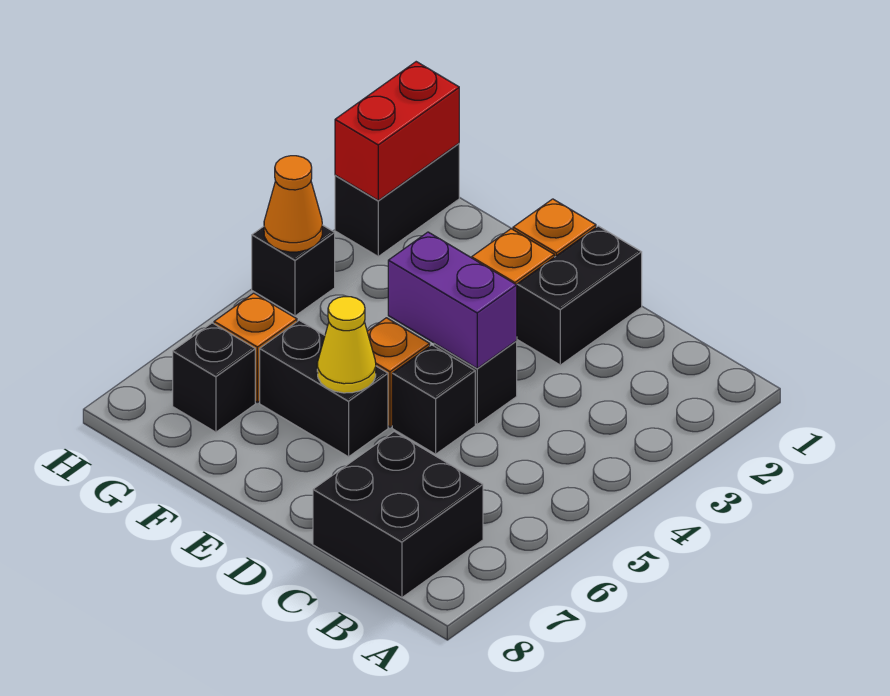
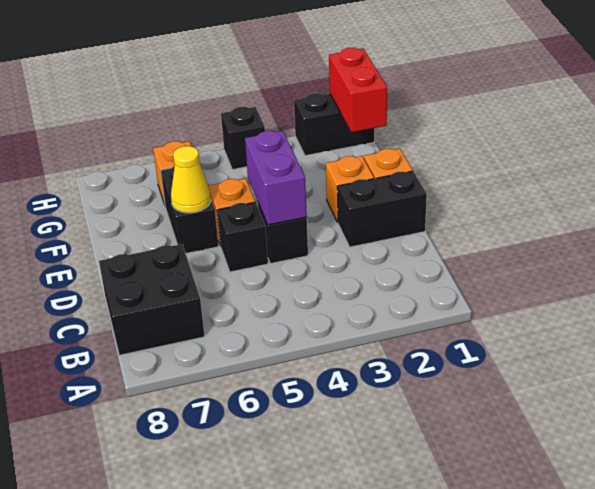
black 1x1 brick [173,323,255,432] -> none
red 1x2 brick [335,62,459,200] -> red 1x2 brick turned to [329,48,387,132]
orange 1x1 cone [264,156,322,252] -> none

